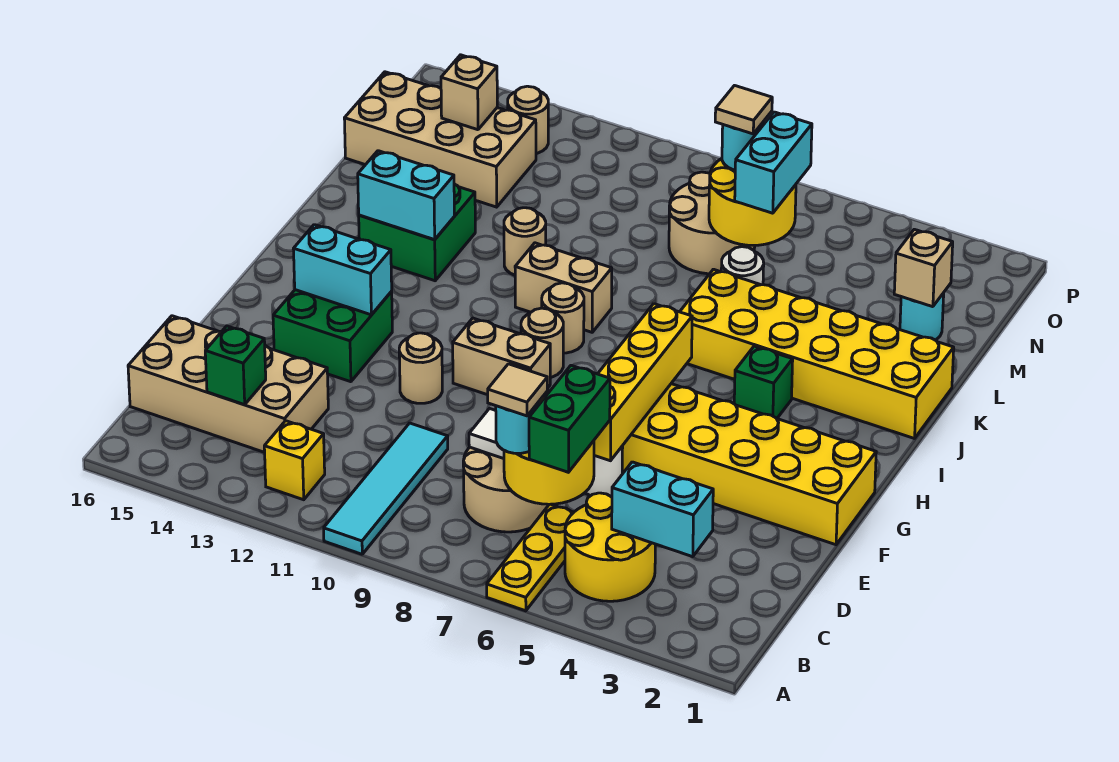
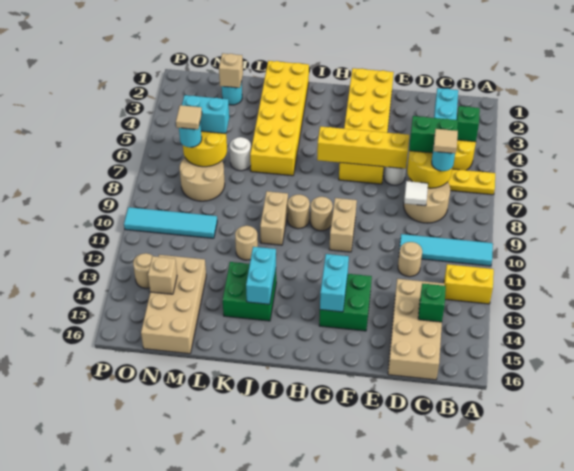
yellow 1x1 brick [264,421,325,500] -> yellow 1x2 brick [444,264,494,304]
tan 1x1 round brick [399,333,442,403] -> tan 1x1 round brick moved to [398,242,422,277]
green 1x1 brick [734,346,793,419] -> green 1x1 brick moved to [456,106,480,142]
none -> cyan 1x4 tile [124,207,217,238]

